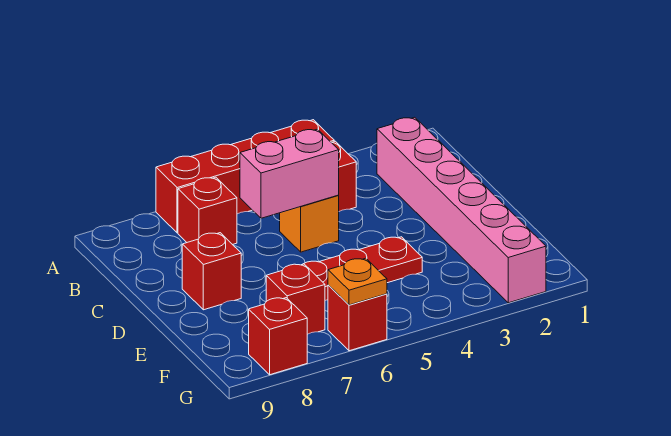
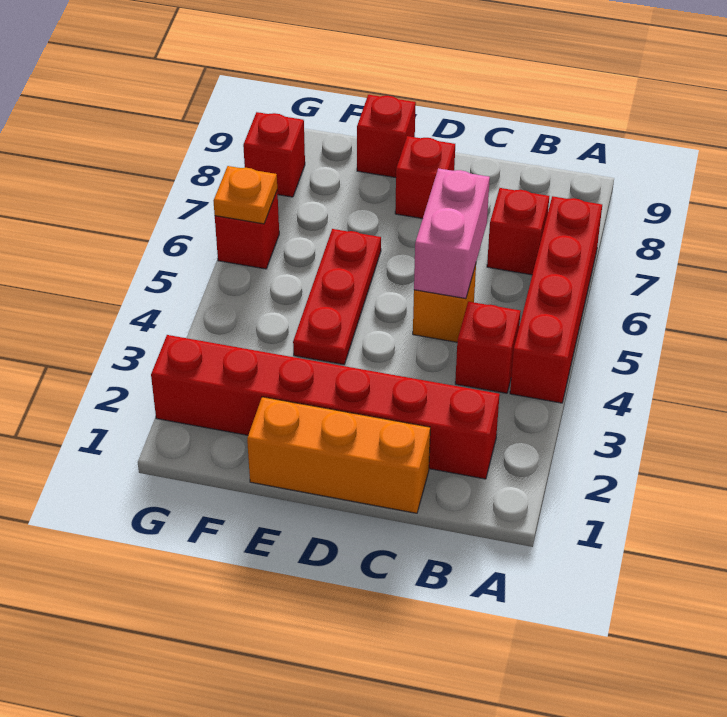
pink 1x6 brick [377,117,546,303] -> red 1x6 brick [151,335,500,479]
none -> orange 1x3 brick [247,397,430,513]
red 1x1 brick [266,264,325,334] -> red 1x1 brick moved to [357,95,416,177]

